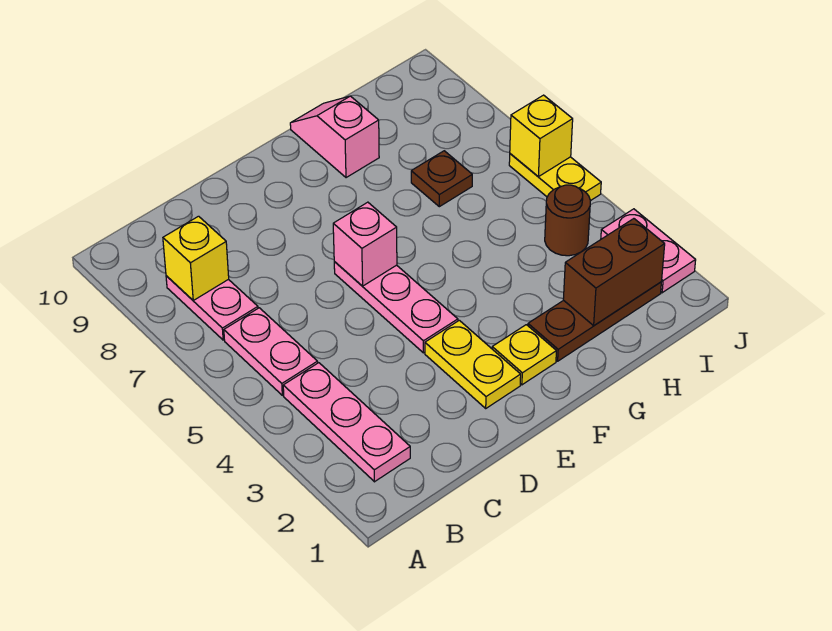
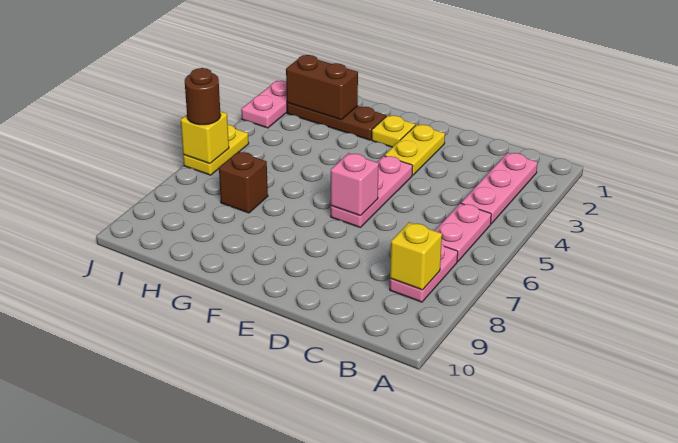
pink 1x2 slope [290,96,379,178] -> none
brown 1x1 plate [411,151,472,207] -> brown 1x1 brick [219,152,268,213]
brown 1x1 round brick [545,185,590,256] -> brown 1x1 round brick moved to [185,68,221,125]

